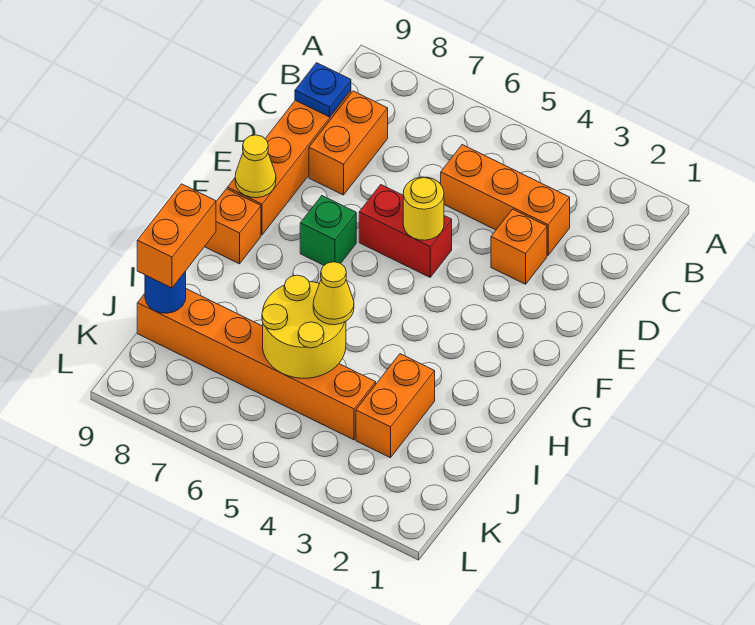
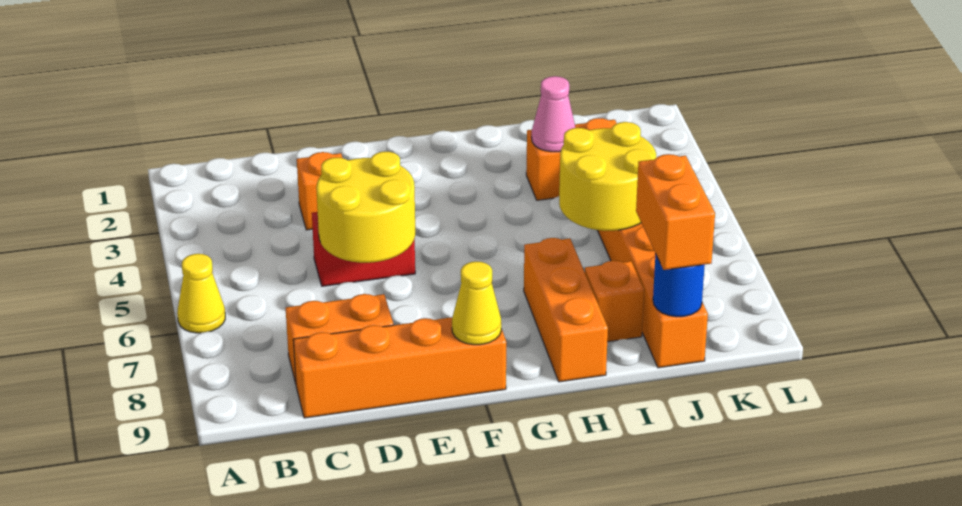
orange 1x3 brick [441,145,570,255] -> orange 1x3 brick moved to [524,238,608,382]
blue 1x1 plate [295,63,351,117] -> none
red 1x2 brick [359,185,452,277] -> red 1x2 brick turned to [312,212,415,286]
yellow 1x1 round brick [403,177,444,240] -> yellow 2x2 round brick [316,151,415,263]
green 1x1 brick [300,196,356,265] -> none
orange 1x1 brick [205,189,261,264] -> orange 1x1 brick moved to [585,261,644,342]
none -> pink 1x1 cone [532,76,575,152]
yellow 1x1 cone [313,262,354,325] -> yellow 1x1 cone moved to [177,254,225,333]
orange 1x2 brick [137,184,216,288] -> orange 1x2 brick turned to [636,154,715,270]

